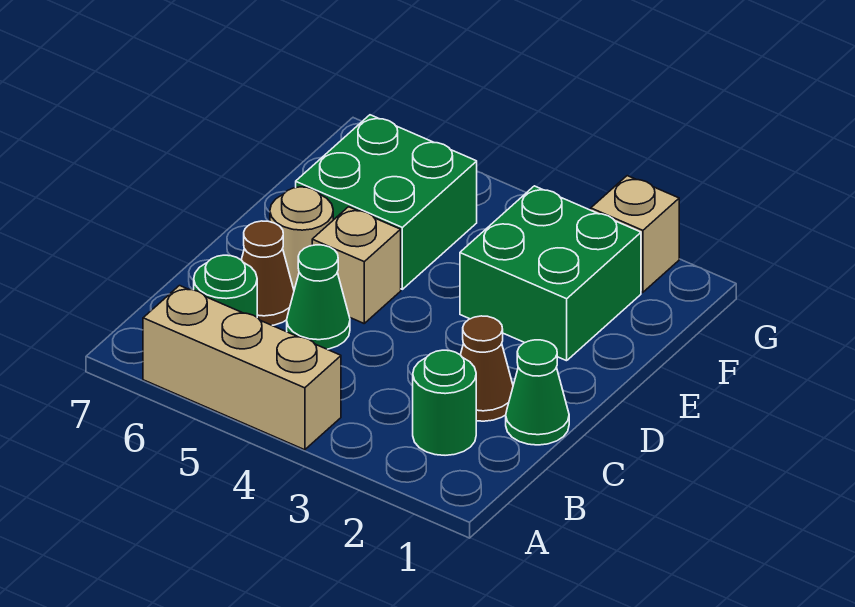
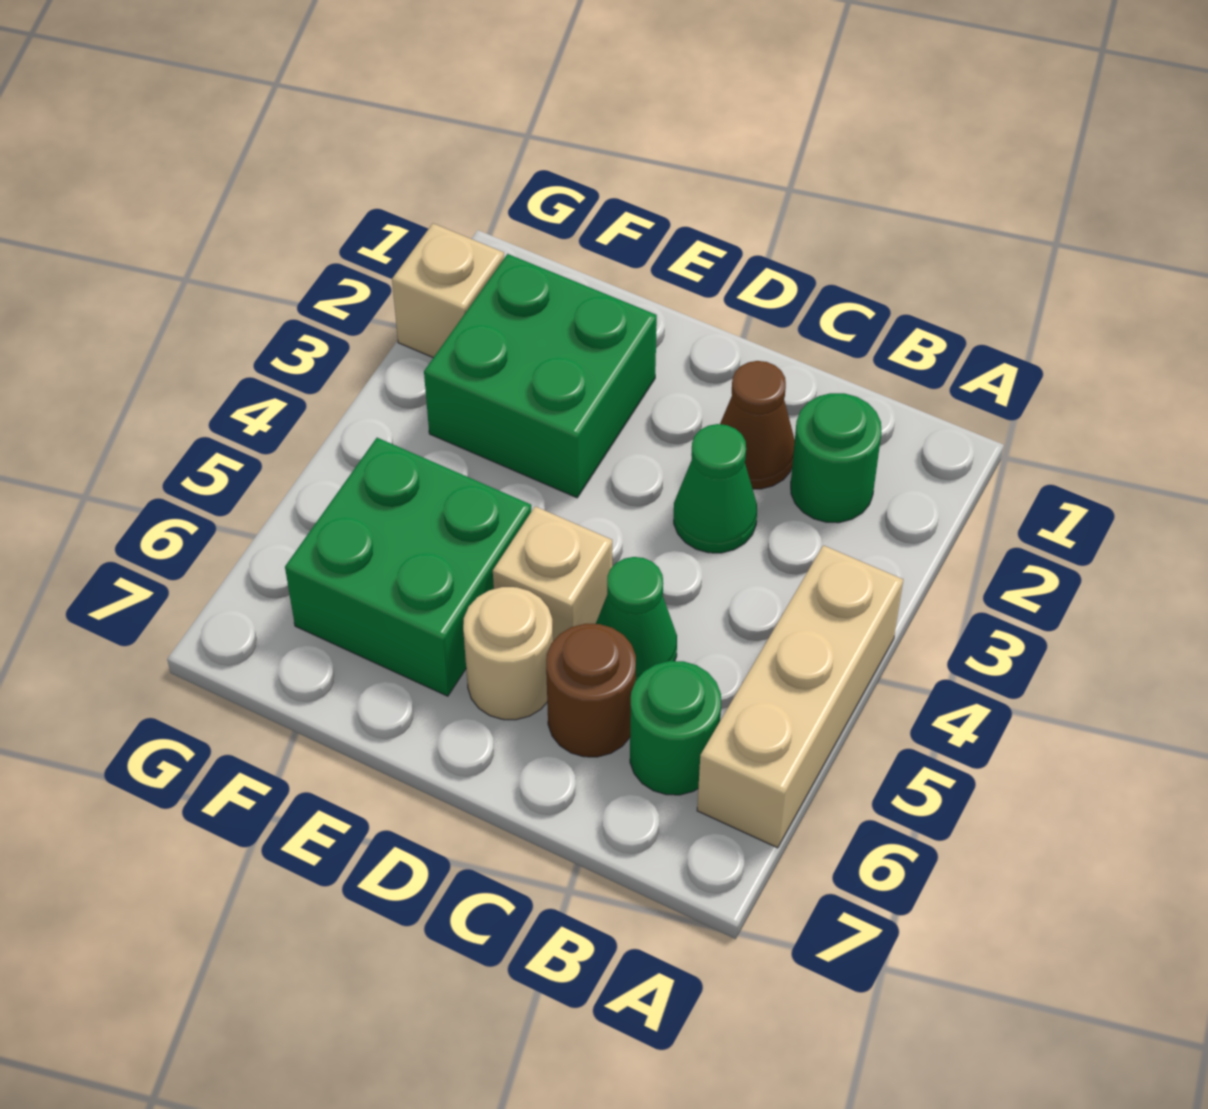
green 1x1 cone [506,340,569,445] -> green 1x1 cone moved to [674,424,757,553]
brown 1x1 cone [241,221,294,325] -> brown 1x1 round brick [546,624,636,757]

